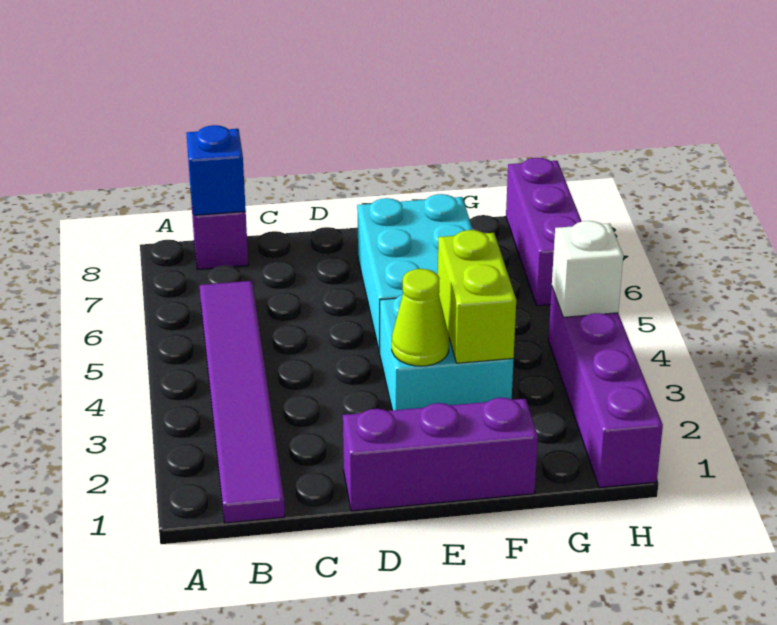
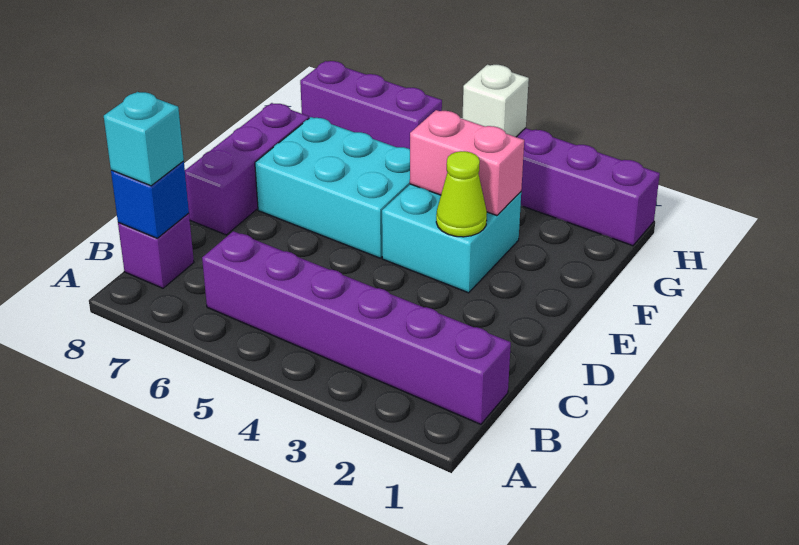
purple 1x6 tile [200,281,285,523] -> purple 1x6 brick [202,231,511,424]
none -> cyan 1x1 brick [104,92,184,186]
purple 1x3 brick [343,398,538,511] -> purple 1x3 brick moved to [185,103,309,235]
lime 1x2 brick [438,230,516,363] -> pink 1x2 brick [410,110,524,216]

